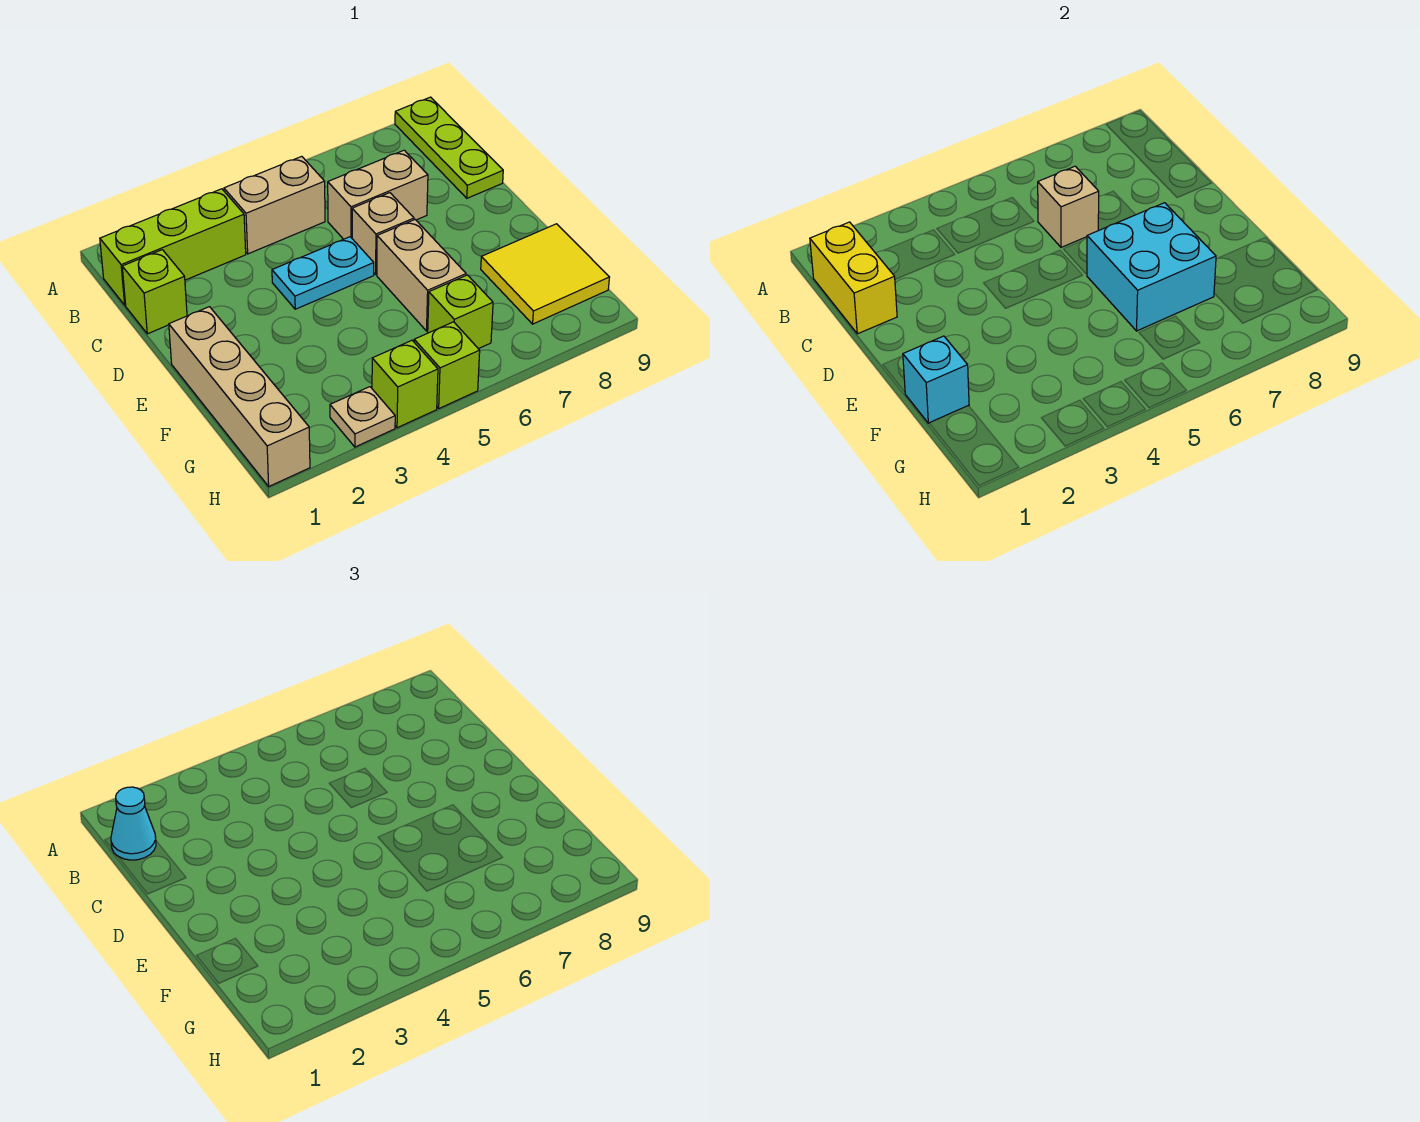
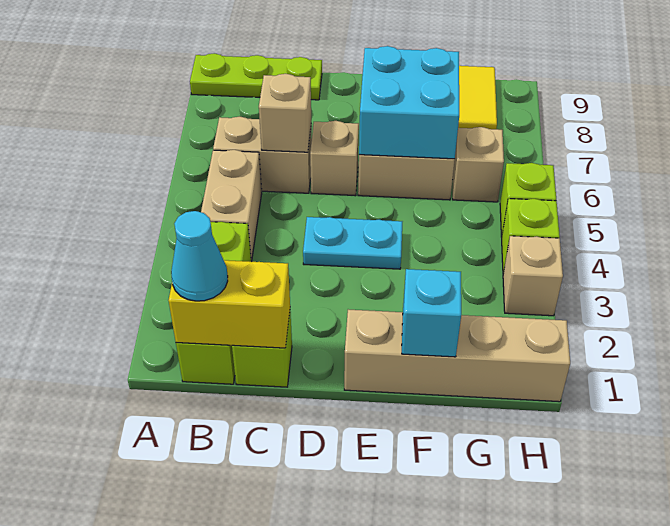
tan 1x2 brick [328,150,428,239] -> tan 1x2 brick turned to [213,117,312,193]
cyan 1x2 plate [272,237,374,309] -> cyan 1x2 plate turned to [303,217,402,269]
lime 1x1 brick [428,275,493,349] -> tan 1x1 brick [452,127,504,202]
tan 1x1 plate [330,387,395,447] -> tan 1x1 brick [503,236,563,316]

